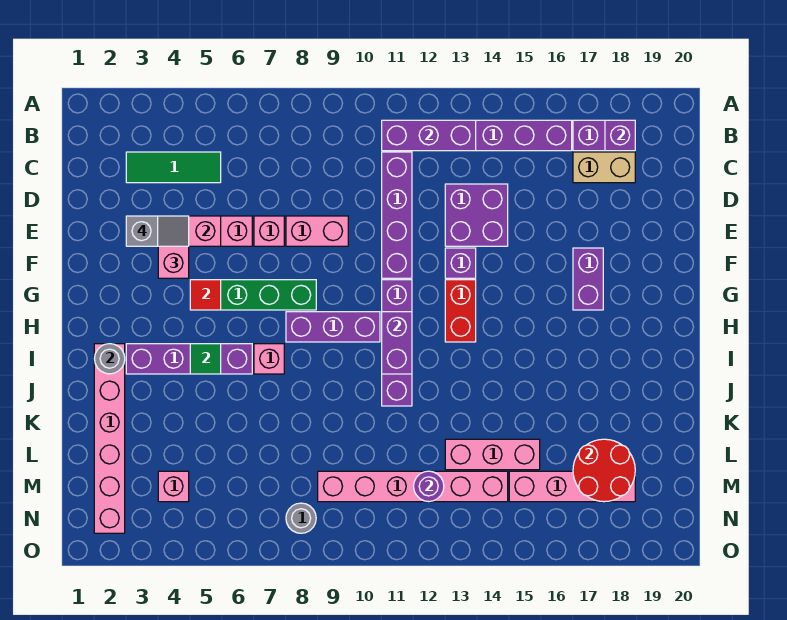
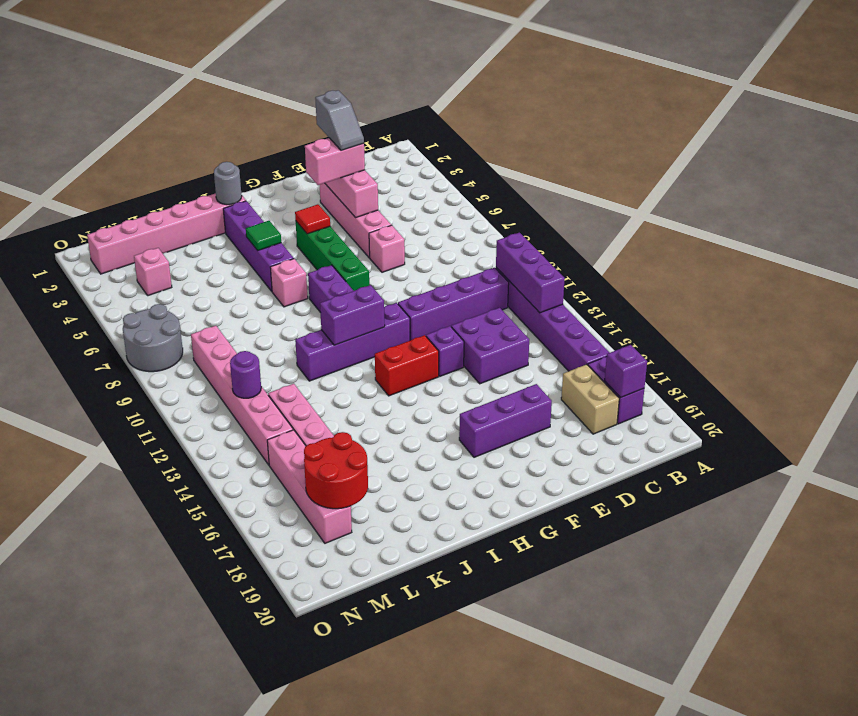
green 1x3 tile [126,152,221,183] -> none
pink 1x2 brick [286,216,348,246] -> none
purple 1x2 brick [573,248,603,310] -> purple 1x3 brick [459,384,552,457]
grey 1x1 round brick [286,503,316,533] -> grey 2x2 round brick [123,304,183,372]

